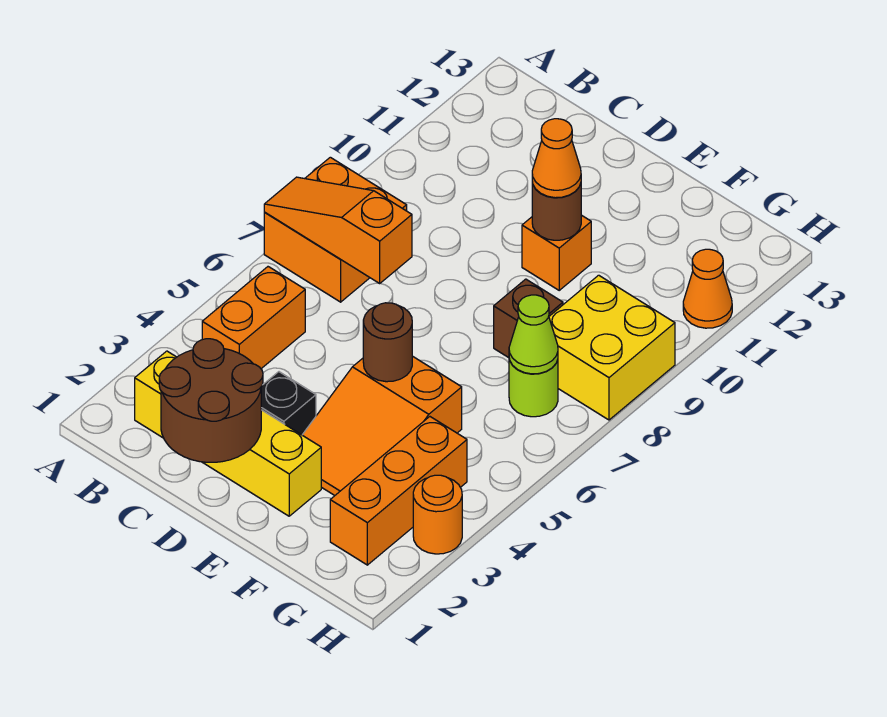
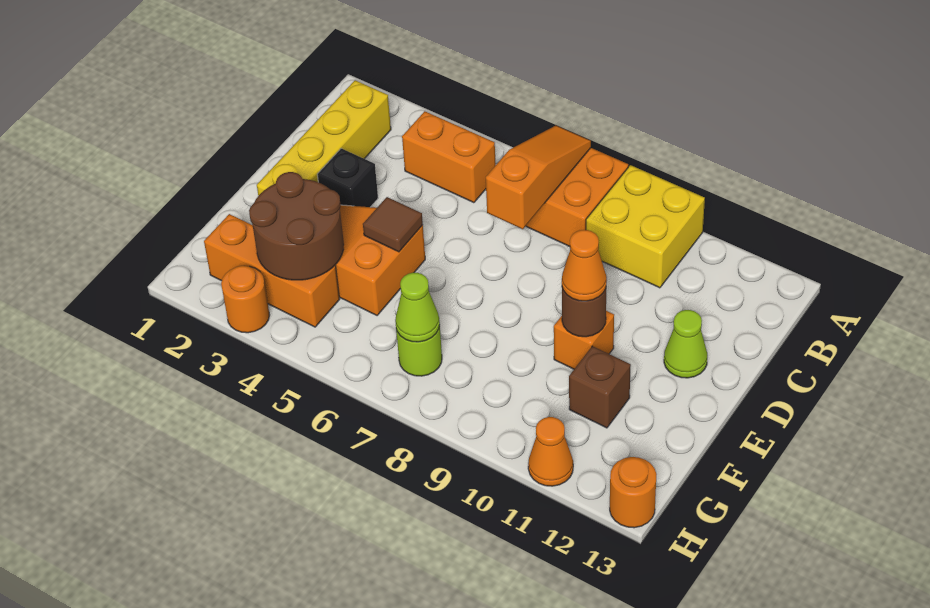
brown 2x2 round brick [159,339,263,462] -> brown 2x2 round brick moved to [249,172,344,280]
none -> lime 1x1 cone [664,310,707,378]
brown 1x1 round brick [363,303,412,382] -> brown 1x1 tile [363,197,423,252]
brown 1x1 brick [494,279,563,358] -> brown 1x1 brick moved to [569,346,631,428]
yellow 2x2 brick [549,275,675,420] -> yellow 2x2 brick moved to [586,165,705,288]
none -> orange 1x1 round brick [610,457,656,528]

